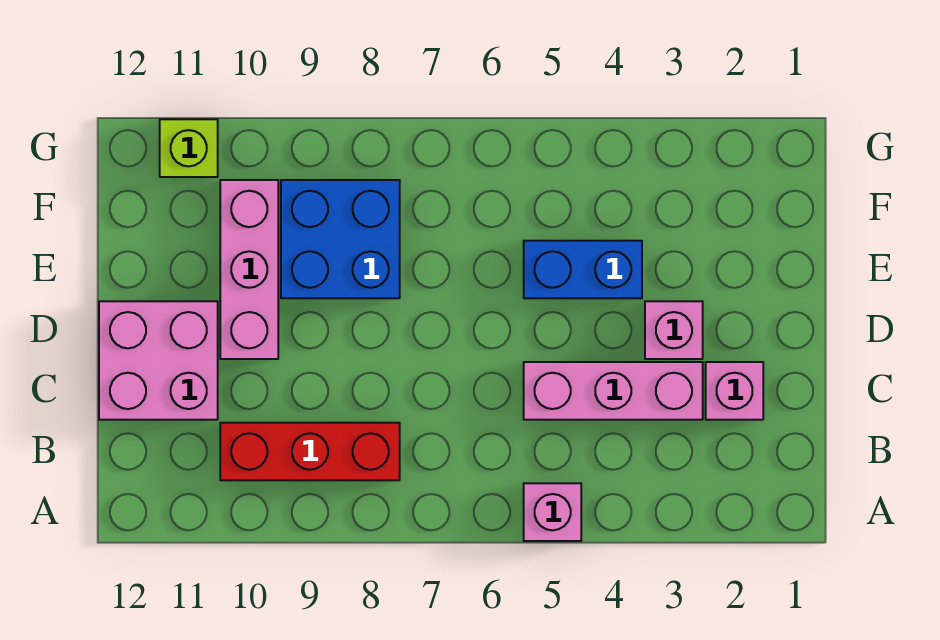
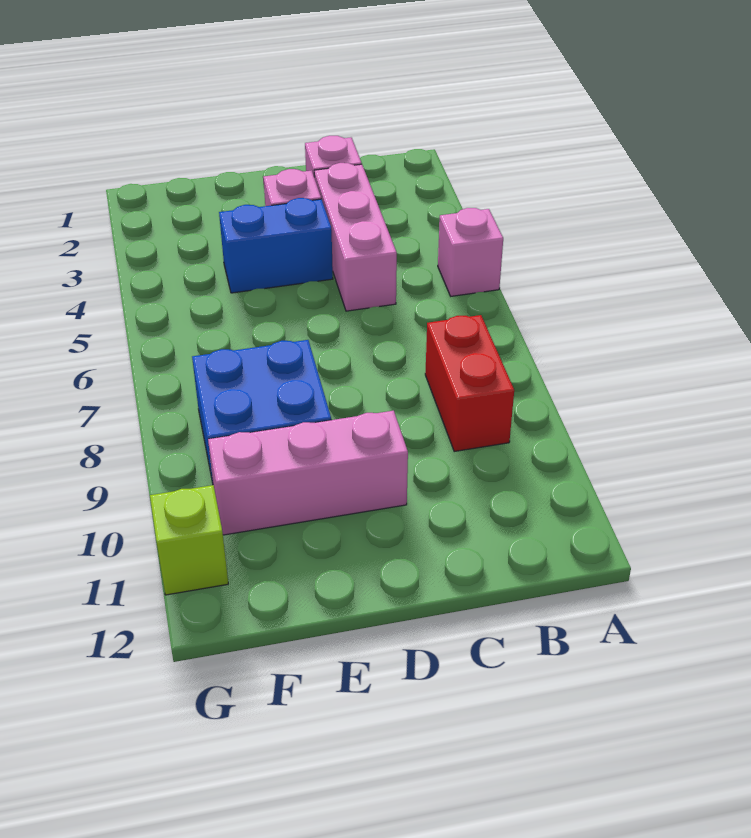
red 1x3 brick [220,423,400,480] -> red 1x2 brick [425,315,514,451]
pink 2x2 brick [99,301,218,420] -> none
blue 1x2 brick [524,241,642,298] -> blue 1x2 brick turned to [219,198,333,293]

